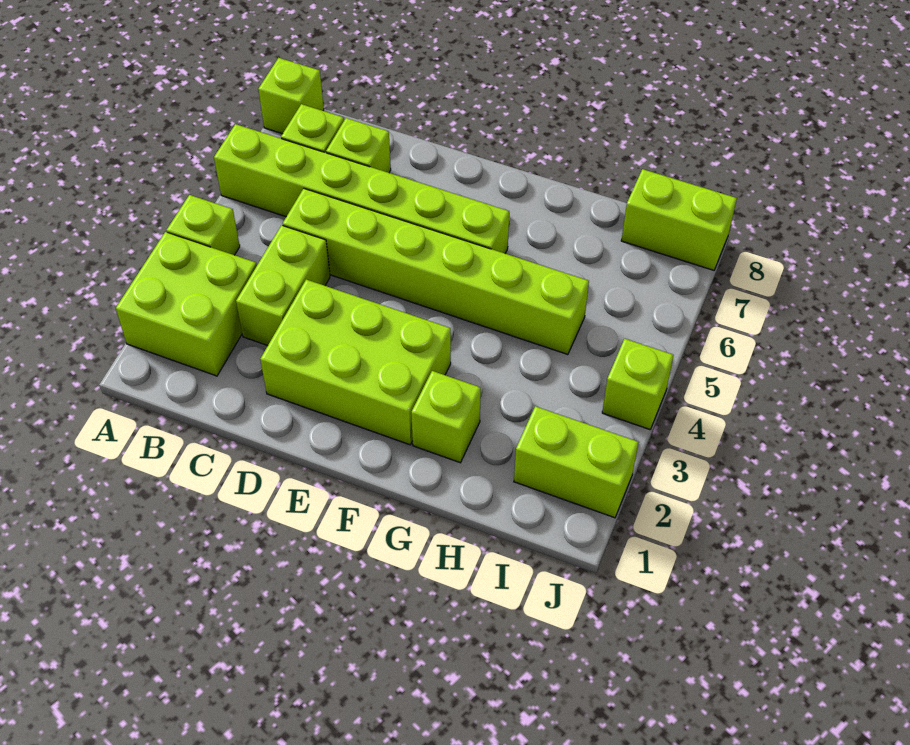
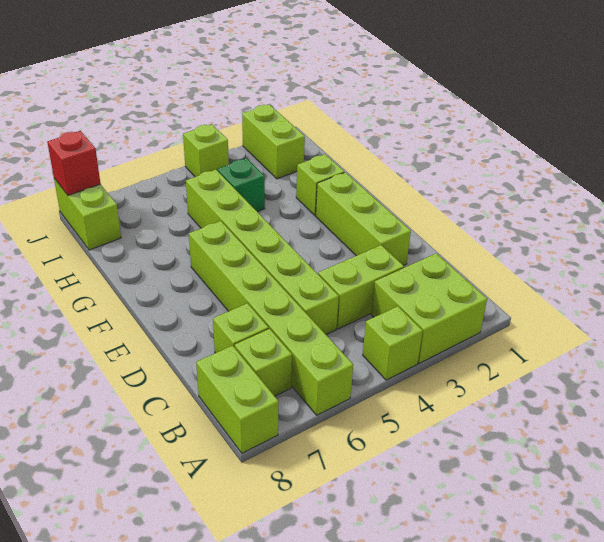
lime 1x1 brick [258,58,324,134] -> lime 1x2 brick [196,345,279,453]
lime 2x3 brick [260,280,451,445] -> lime 1x3 brick [316,172,411,266]
none -> green 1x1 brick [217,158,265,212]
none -> red 1x1 brick [47,131,101,195]

